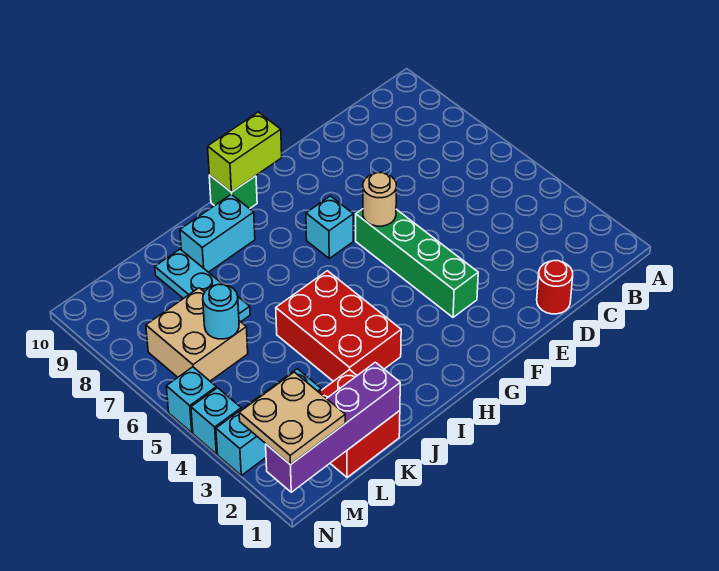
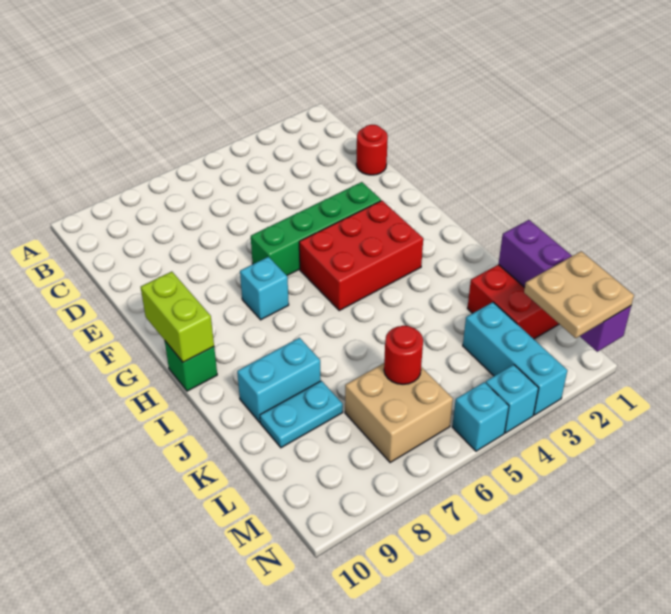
tan 1x1 round brick [363,173,396,226] -> none
red 2x3 brick [276,271,401,381] -> red 2x3 brick moved to [299,201,423,310]
cyan 1x2 brick [180,194,255,272] -> cyan 1x2 brick turned to [237,338,321,422]
cyan 1x3 plate [155,249,250,322] -> cyan 1x2 plate [260,381,343,448]
cyan 1x1 round brick [203,284,239,339] -> red 1x1 round brick [384,326,423,384]

